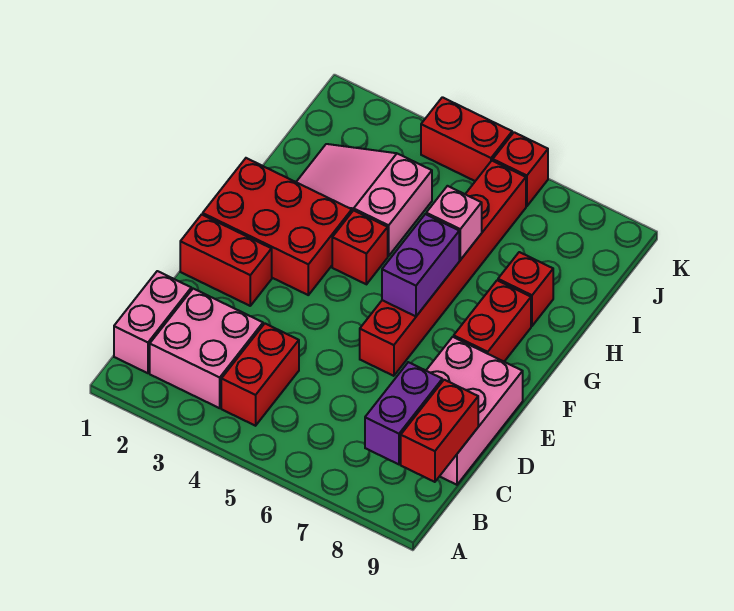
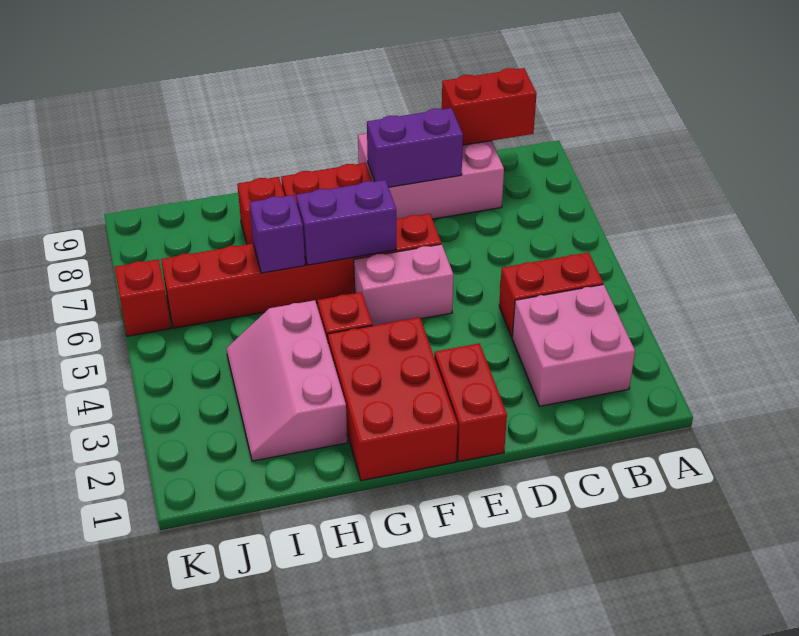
pink 1x2 brick [114,271,191,373] -> pink 1x2 brick moved to [354,244,453,326]
purple 1x2 brick [365,362,442,464] -> purple 1x2 brick moved to [367,108,463,187]
pink 2x3 slope [297,144,432,256] -> pink 2x3 slope turned to [226,300,347,461]
pink 1x1 brick [426,186,482,260] -> purple 1x1 brick [250,195,305,273]
red 1x2 brick [421,97,512,181] -> none

